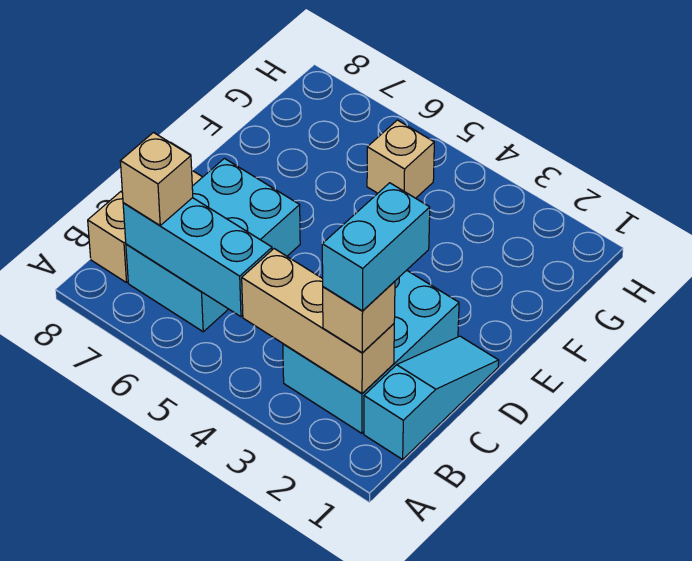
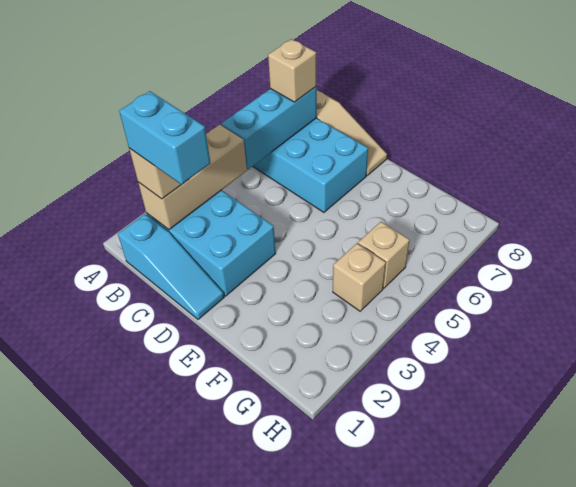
none -> tan 1x1 brick [333,243,386,311]

